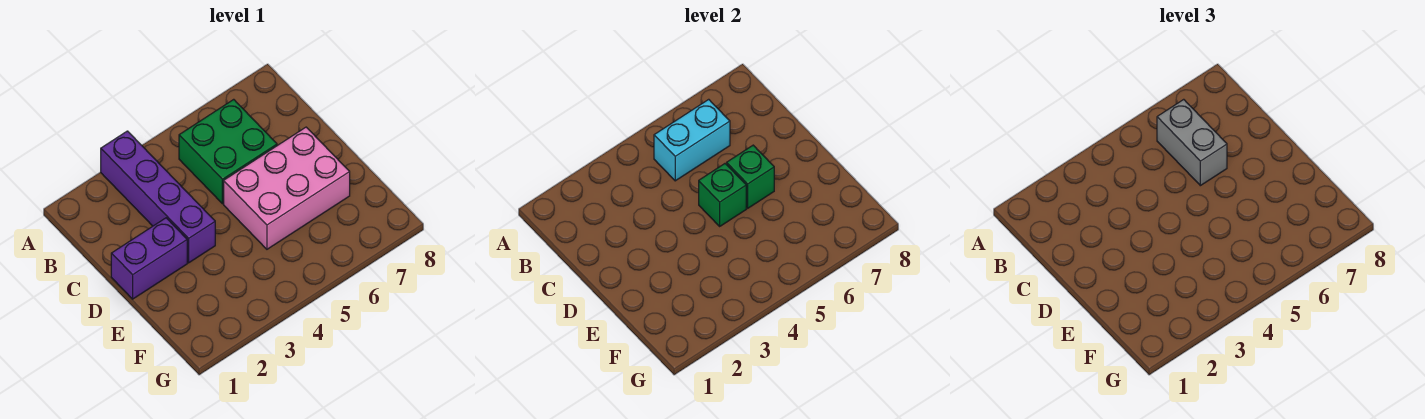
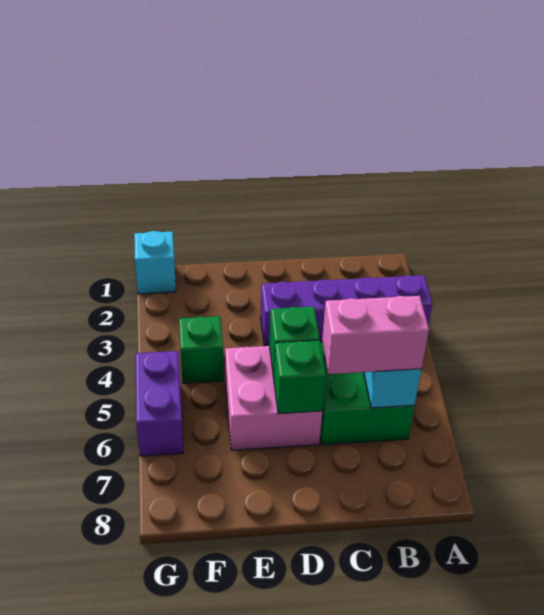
grey 1x2 brick [1157,99,1227,186] -> pink 1x2 brick [322,296,429,374]
purple 1x2 brick [111,218,187,299] -> purple 1x2 brick moved to [136,351,184,456]
pink 2x3 brick [224,127,350,249] -> pink 2x2 brick [225,346,322,450]
none -> green 1x1 brick [179,316,223,383]
none -> cyan 1x1 brick [134,231,176,294]

